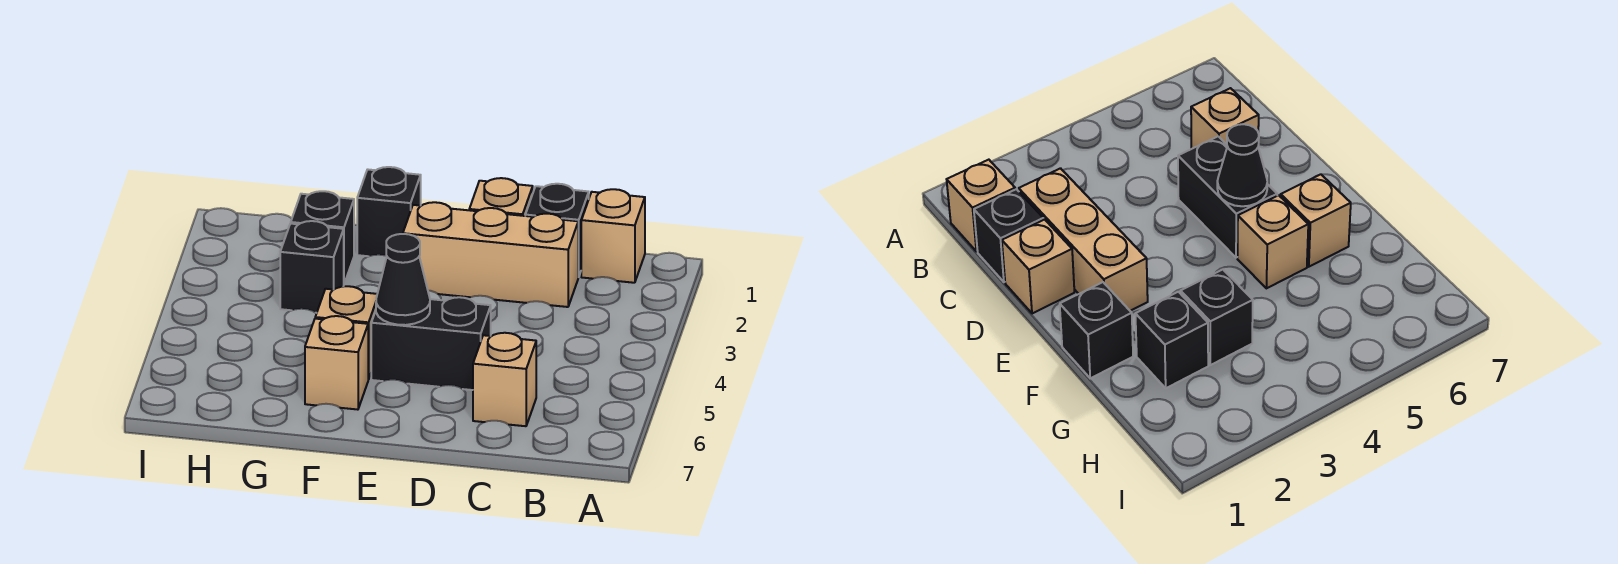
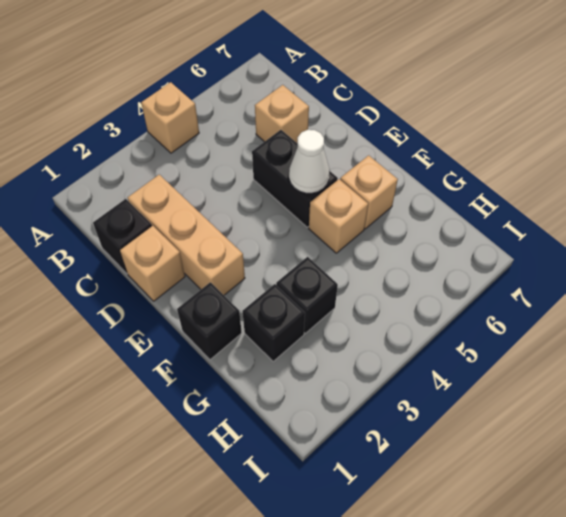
tan 1x1 brick [581,189,645,283] -> tan 1x1 brick moved to [141,82,199,153]
black 1x1 cone [376,234,430,325] -> white 1x1 cone [289,130,329,193]

